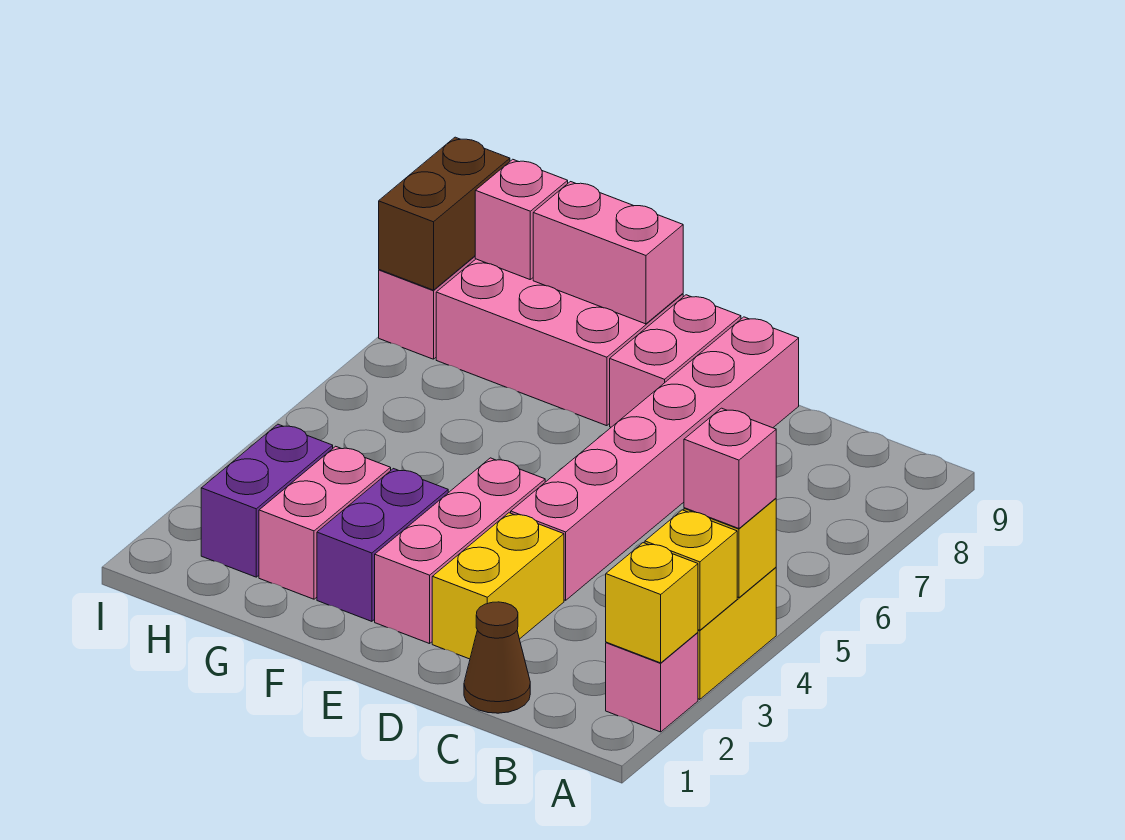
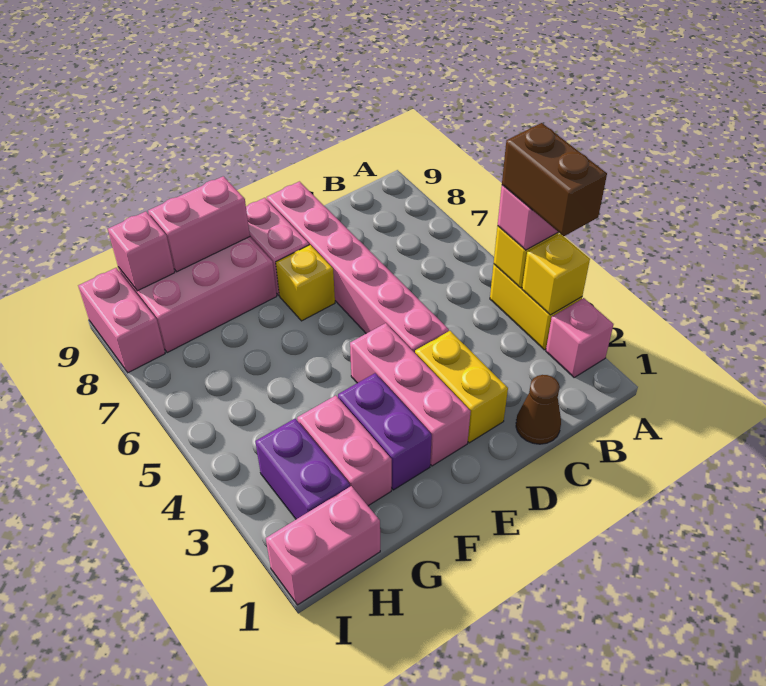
yellow 1x1 brick [606,543,698,663] -> yellow 1x1 brick moved to [276,245,335,321]
none -> pink 1x2 brick [266,486,380,605]
brown 1x2 brick [379,137,510,290] -> brown 1x2 brick moved to [502,123,607,236]

